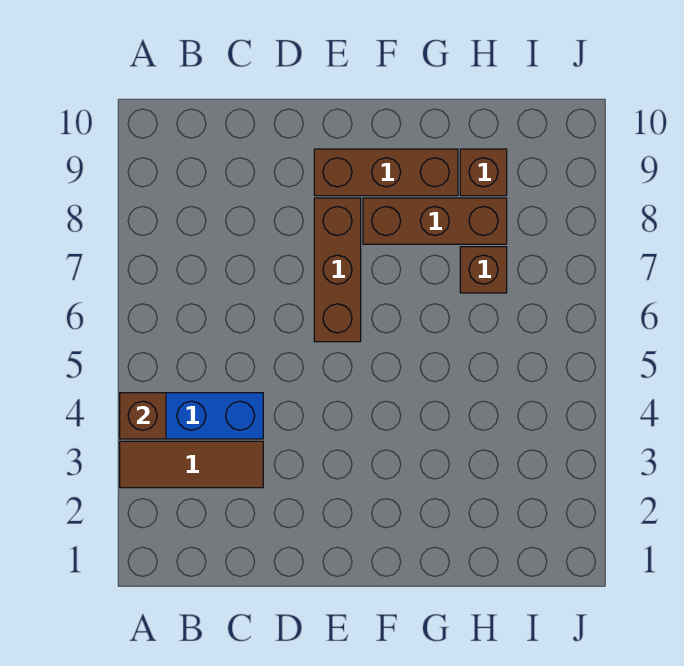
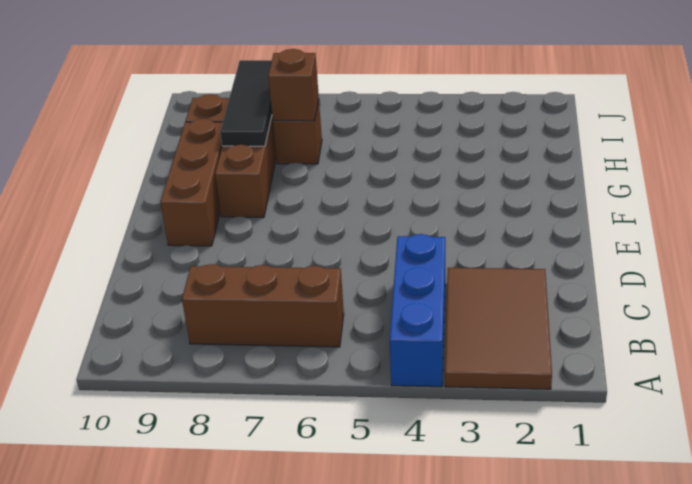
brown 1x3 tile [120,441,263,488] -> brown 2x3 tile [445,268,552,389]
brown 1x1 brick [120,393,166,439] -> brown 1x1 brick moved to [268,49,319,121]
brown 1x3 brick [314,198,361,342] -> brown 1x3 brick moved to [182,264,344,347]
none -> black 1x3 tile [220,60,272,146]

